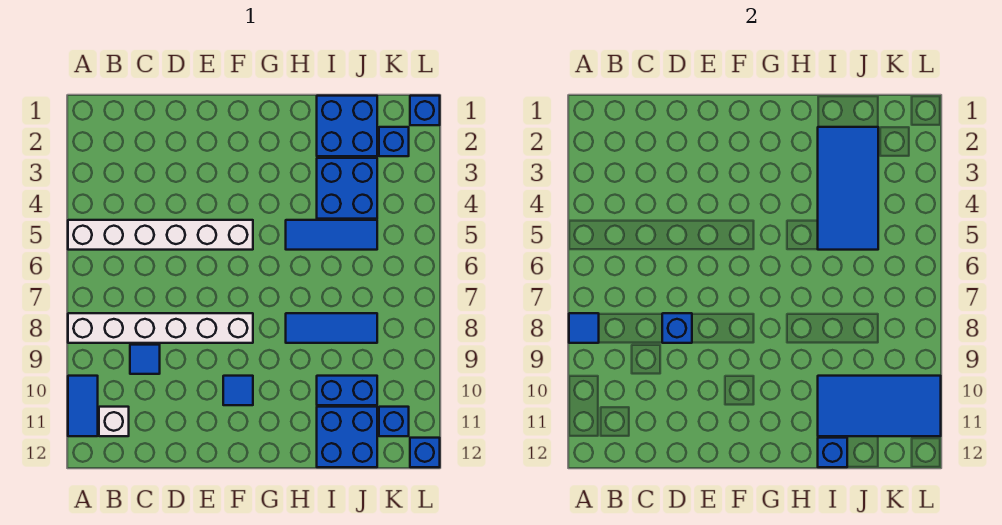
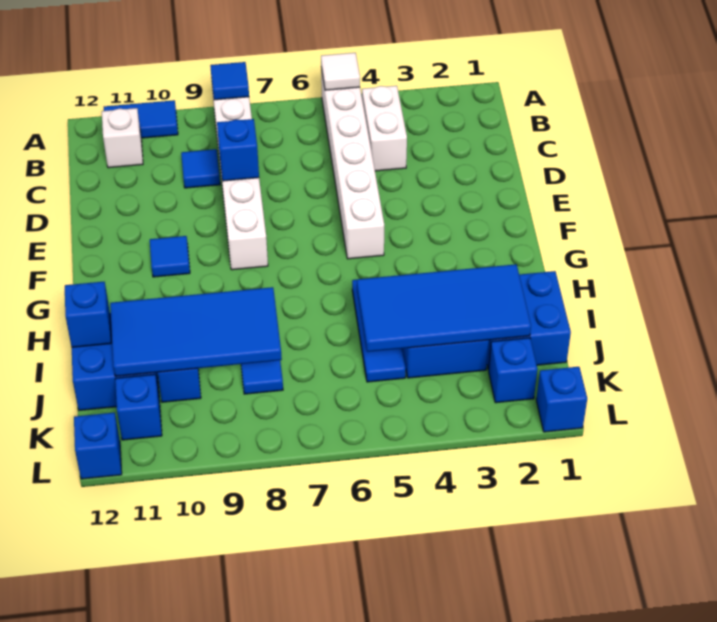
none -> white 1x1 tile [321,53,360,90]
none -> white 1x2 brick [362,86,407,171]
blue 2x4 tile [818,376,941,436] -> blue 2x4 tile turned to [110,287,282,376]

